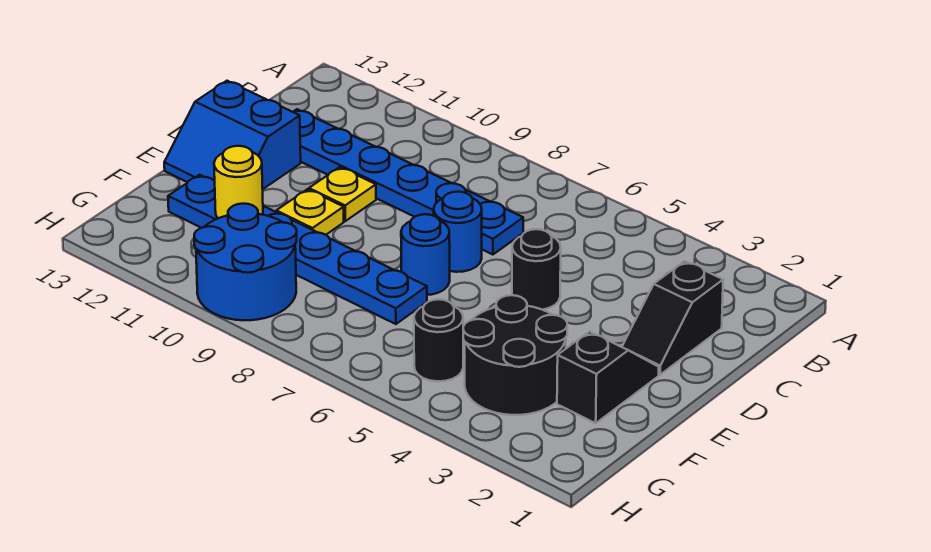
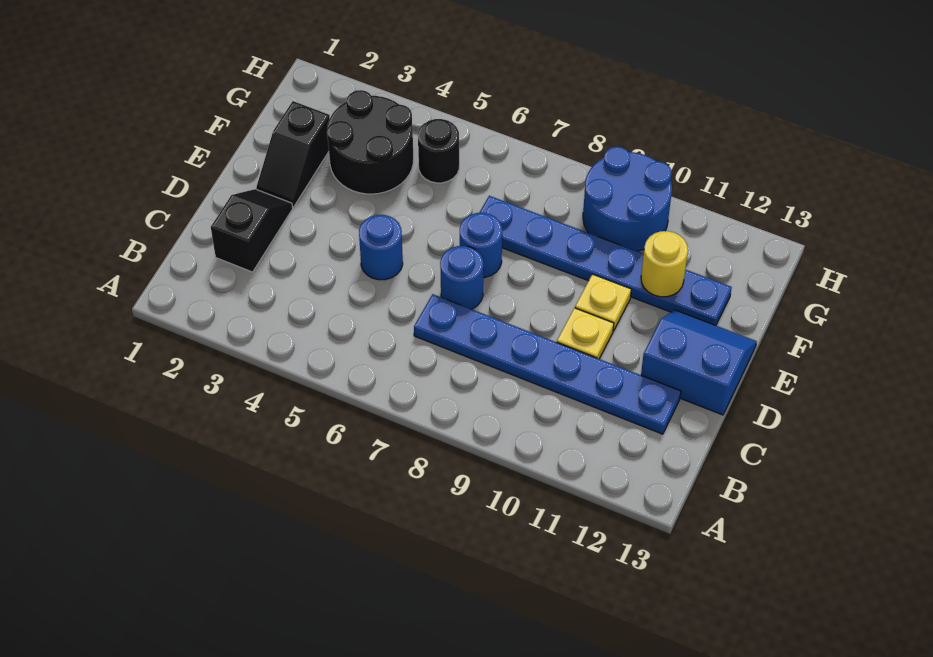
black 1x1 round brick [512,229,561,310] -> blue 1x1 round brick [359,215,403,280]

